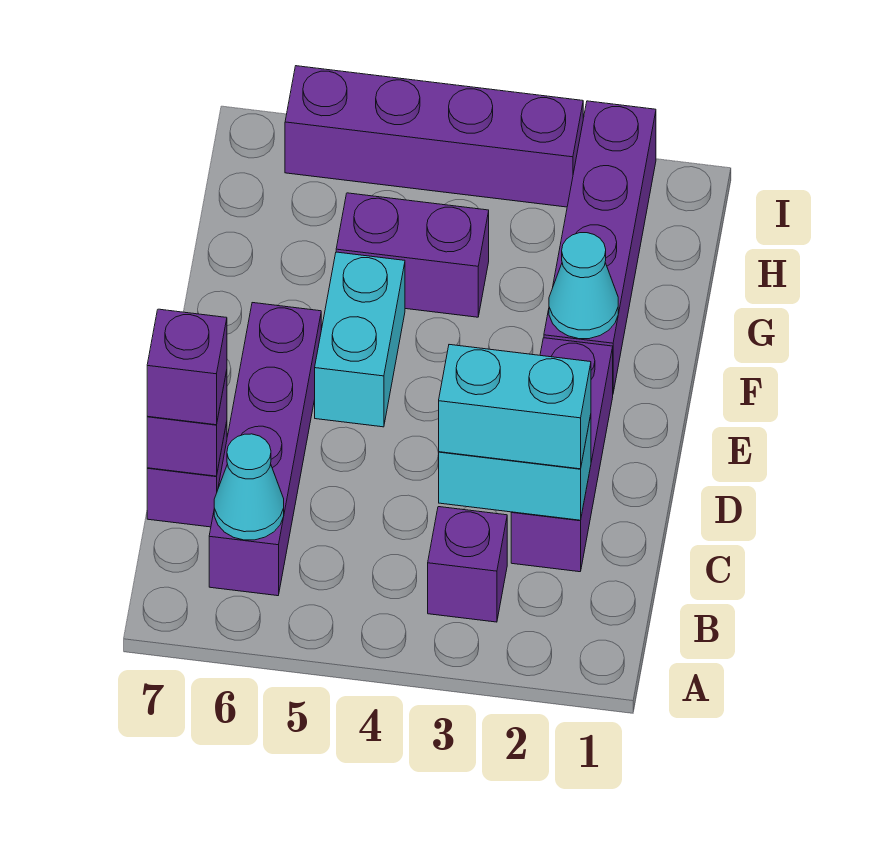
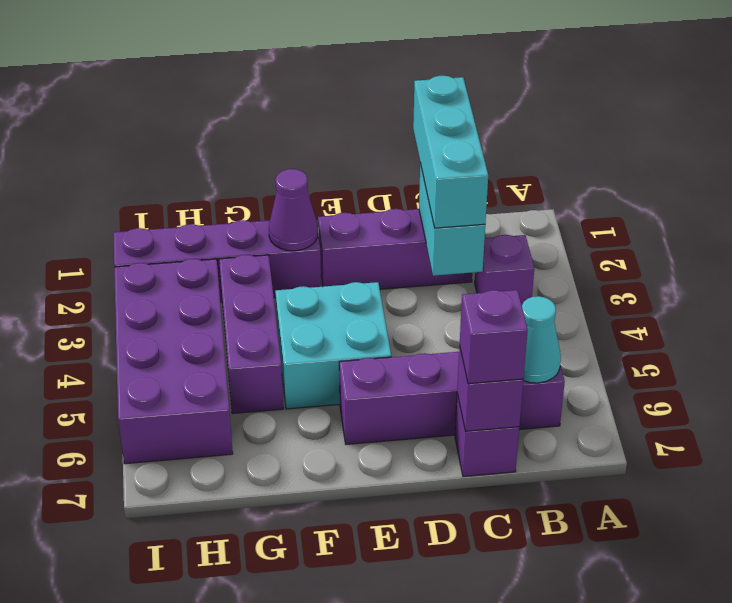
cyan 1x2 brick [439,345,591,469] -> cyan 1x3 brick [413,76,488,228]
cyan 1x2 brick [315,252,405,427] -> cyan 2x2 brick [275,282,391,409]
cyan 1x1 cone [549,233,618,339] -> purple 1x1 cone [269,169,318,251]
purple 1x2 brick [336,193,489,317] -> purple 1x3 brick [219,255,283,414]
purple 1x4 brick [285,66,583,207] -> purple 2x4 brick [114,259,233,464]

